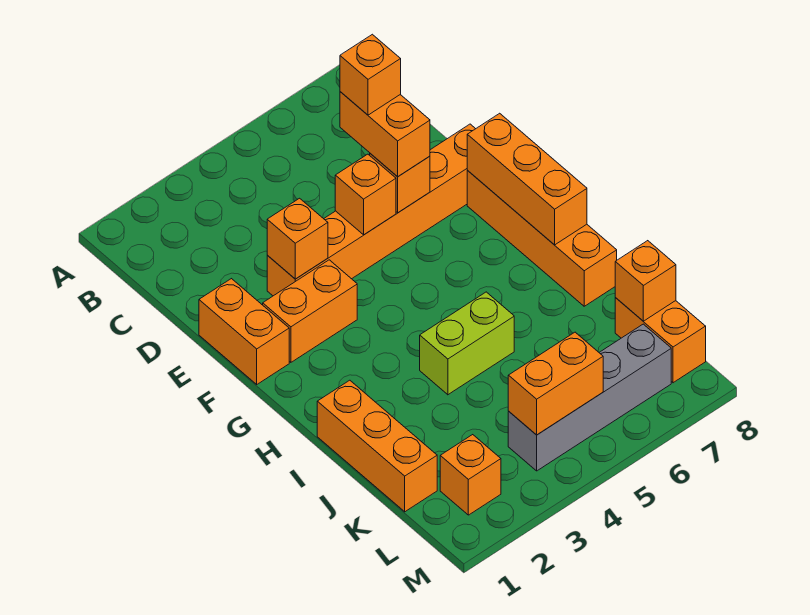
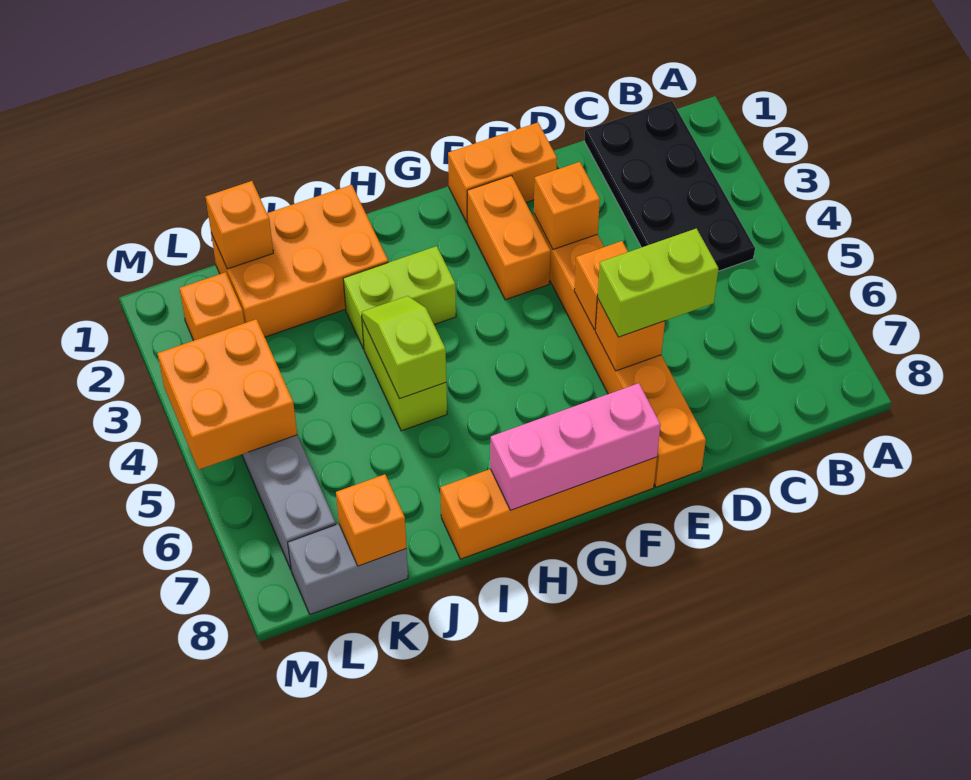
none -> black 2x4 plate [584,101,755,271]
orange 1x2 brick [340,92,430,177] -> lime 1x2 brick [598,228,718,337]
orange 1x1 brick [340,34,401,115] -> orange 1x1 brick moved to [206,181,273,269]
orange 1x3 brick [467,113,587,245] -> pink 1x3 brick [490,383,661,510]
none -> lime 1x2 brick [343,246,456,349]
orange 1x3 brick [317,380,437,512] -> orange 2x3 brick [211,185,388,337]
none -> lime 1x2 slope [362,296,446,399]
orange 1x2 brick [615,298,706,383] -> grey 1x2 brick [288,524,408,614]
orange 1x2 brick [508,332,603,435] -> orange 2x2 brick [157,319,297,470]

